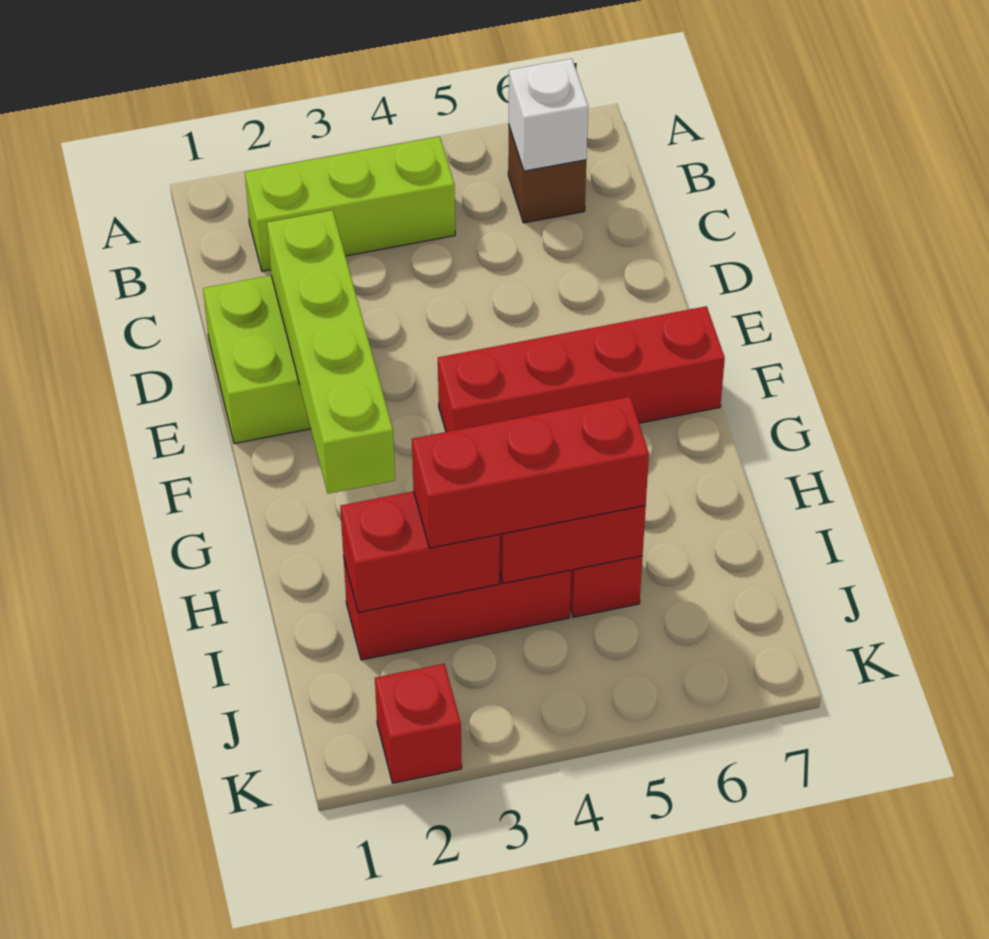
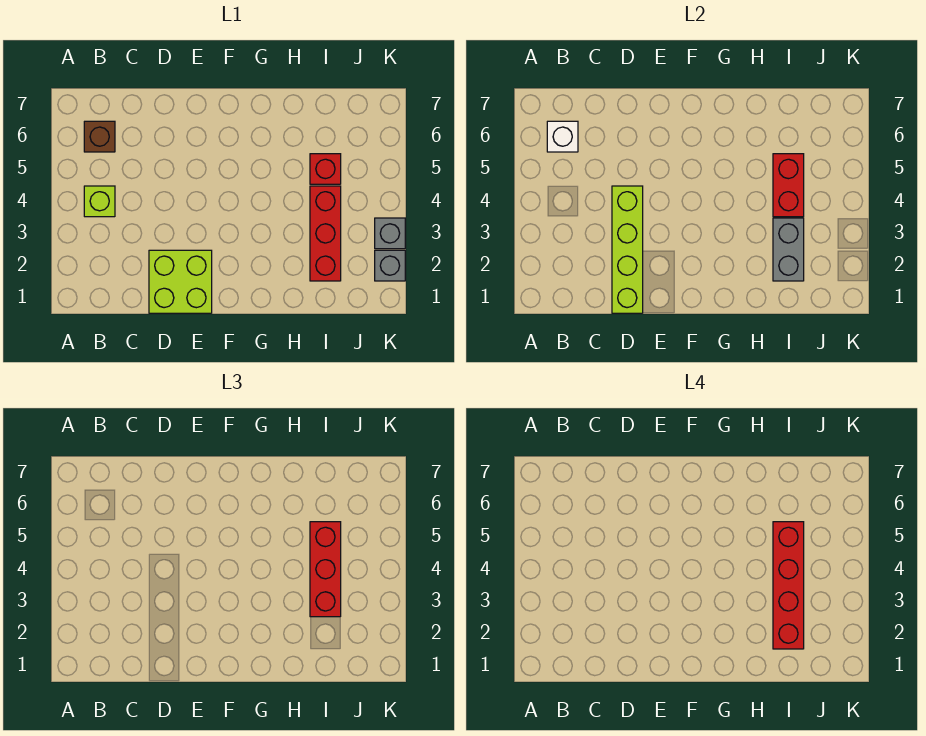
lime 1x3 brick [245,137,455,271] -> lime 1x1 brick [84,186,115,217]
lime 1x4 brick [267,210,395,494] -> lime 1x4 brick turned to [612,186,643,313]
red 1x4 brick [438,306,725,432] -> red 1x4 brick moved to [773,522,804,649]
red 1x2 brick [340,491,500,612] -> grey 1x2 brick [773,218,804,281]
red 1x1 brick [375,664,462,783] -> grey 1x1 brick [375,250,405,281]
none -> grey 1x1 brick [375,218,405,249]

